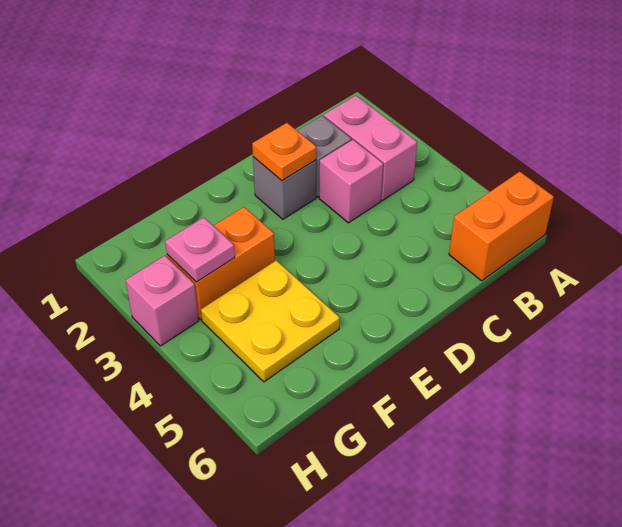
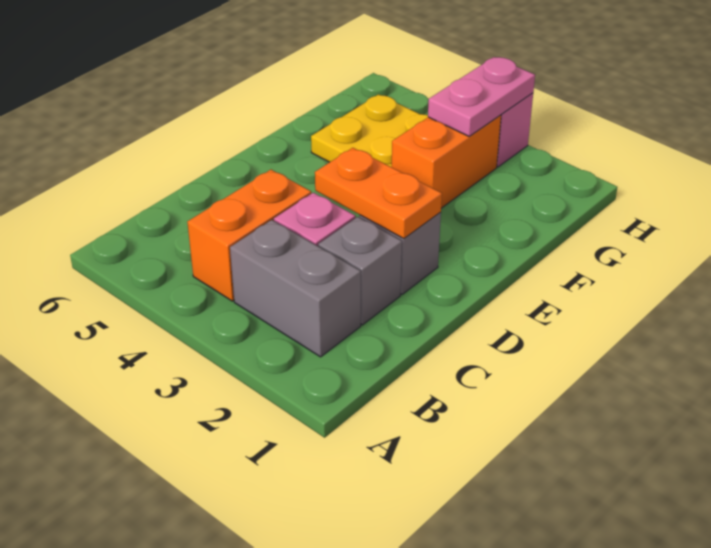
orange 1x2 brick [449,172,554,281] -> orange 1x2 brick moved to [187,170,311,301]
pink 1x2 brick [324,96,417,201] -> grey 1x2 brick [230,220,361,357]
orange 1x1 plate [252,123,316,181] -> orange 1x2 plate [315,148,442,239]
pink 1x1 plate [165,217,235,282] -> pink 1x2 plate [428,57,535,136]

